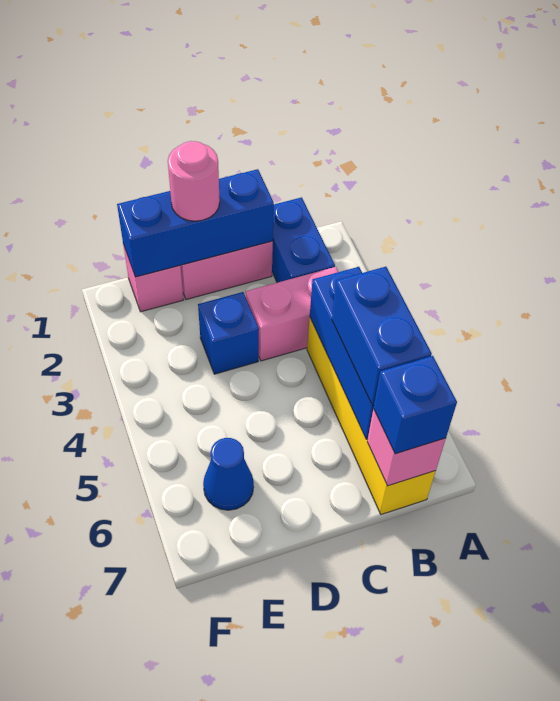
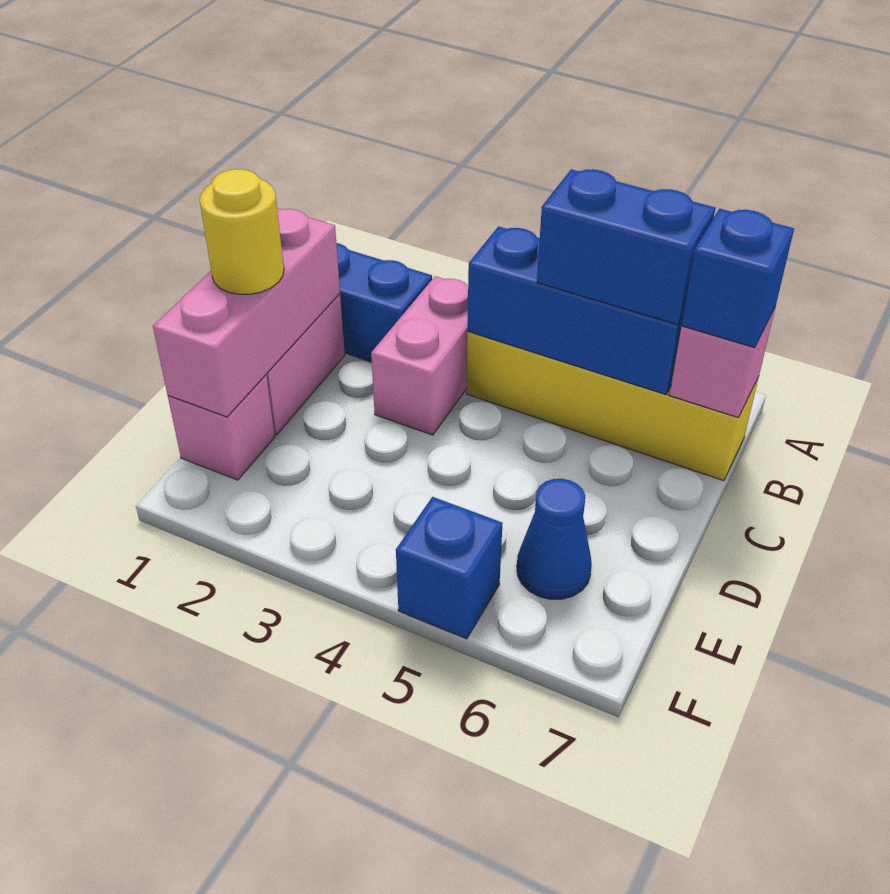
blue 1x3 brick [117,169,274,277] -> pink 1x3 brick [153,208,340,417]
pink 1x1 round brick [168,141,220,221] -> yellow 1x1 round brick [200,169,284,294]
blue 1x1 brick [198,292,259,374] -> blue 1x1 brick moved to [396,497,503,639]

